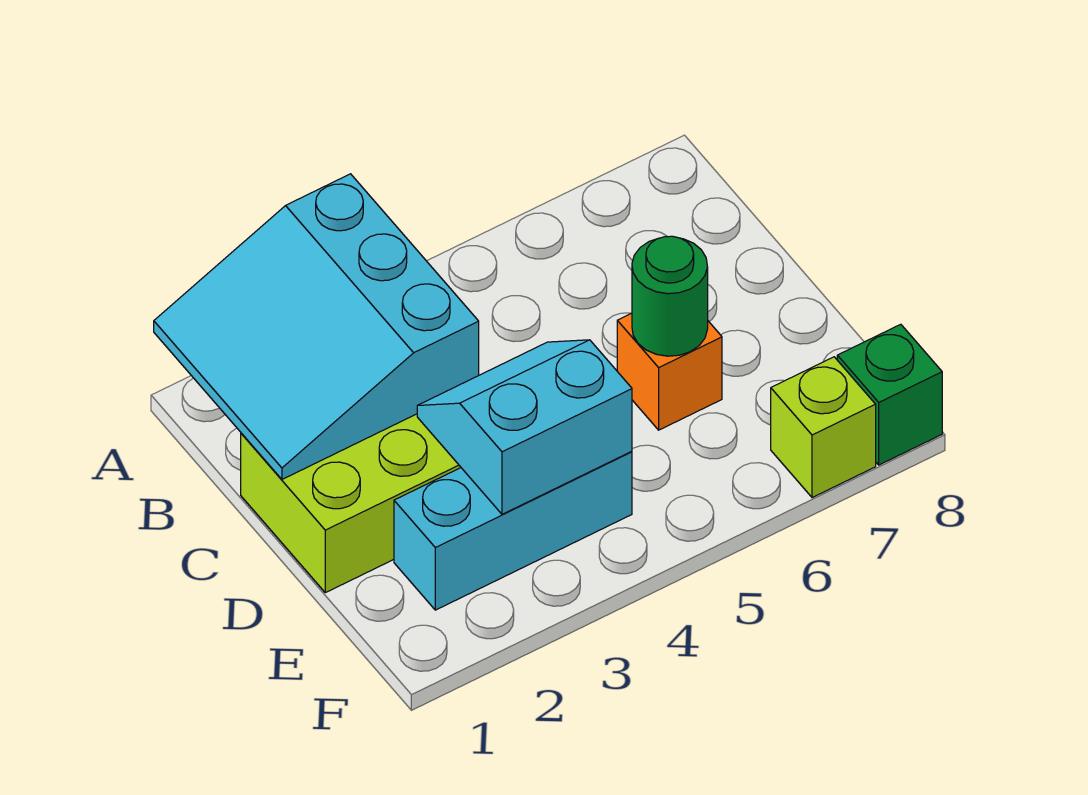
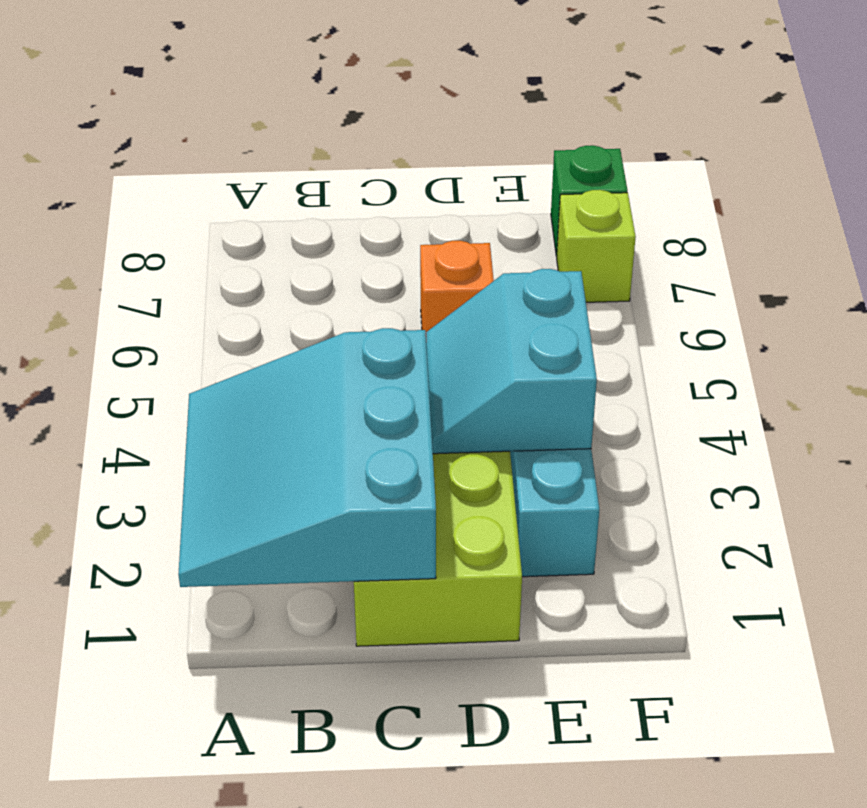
cyan 3x3 slope [154,174,479,479] -> cyan 3x3 slope turned to [178,328,436,587]
green 1x1 round brick [632,236,708,356] -> none

